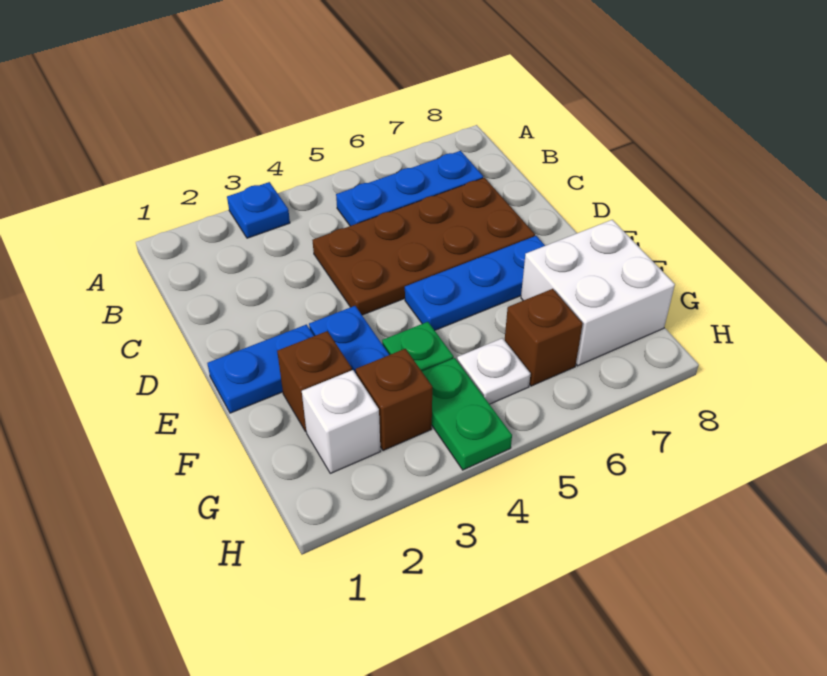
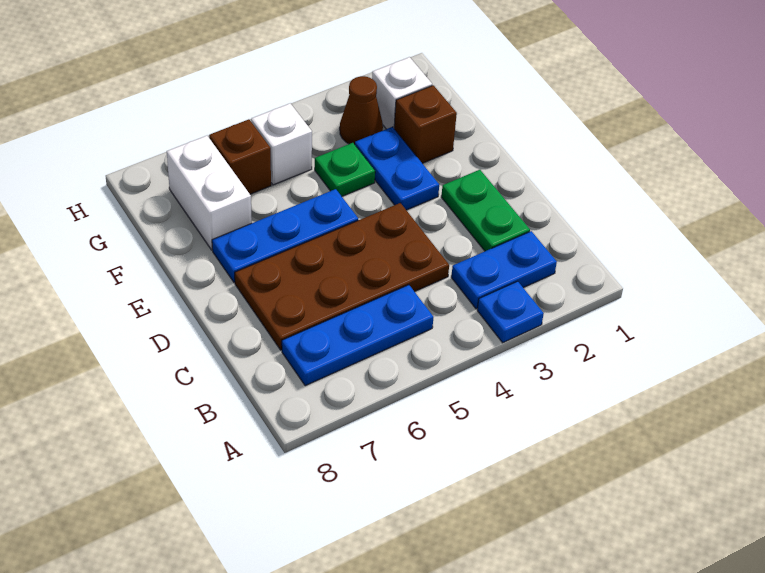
blue 1x2 plate [207,325,314,413] -> blue 1x2 plate moved to [451,231,557,309]
white 2x2 brick [521,220,675,366] -> white 1x2 brick [167,136,252,250]
brown 1x1 brick [356,349,432,451] -> brown 1x1 cone [340,76,383,144]
green 1x2 plate [422,358,512,470] -> green 1x2 plate moved to [441,170,530,251]
white 1x1 plate [457,338,530,404] -> white 1x1 brick [251,103,312,185]

